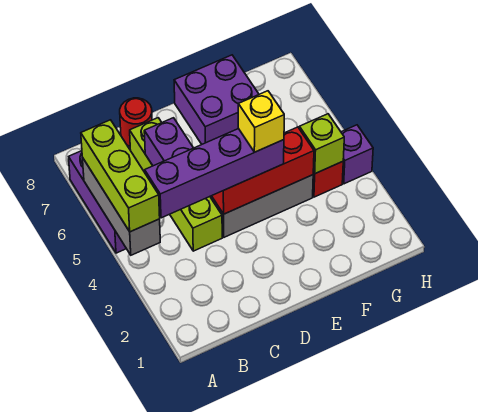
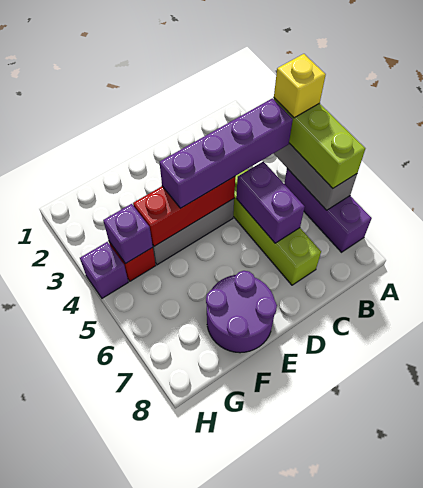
red 1x1 round brick [120,98,152,146] -> none
yellow 1x1 brick [238,91,284,152] -> yellow 1x1 brick moved to [274,54,326,118]
purple 2x2 brick [174,55,259,144] -> purple 2x2 round brick [206,271,277,353]
lime 1x1 brick [299,114,344,174] -> purple 1x1 brick [103,204,153,264]

